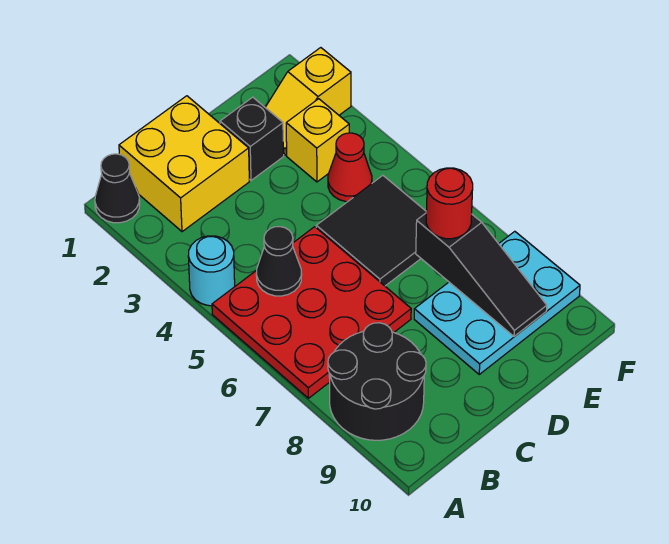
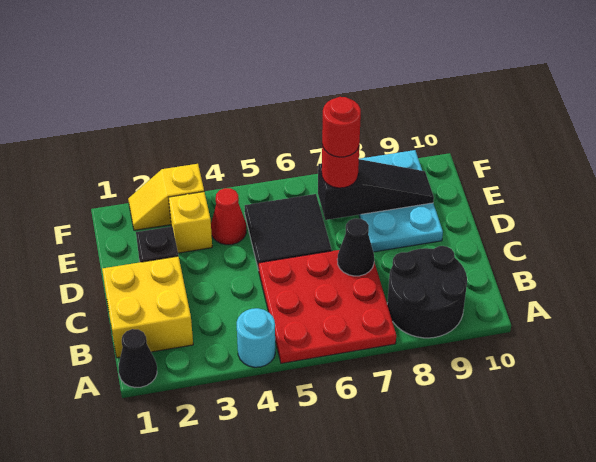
black 1x1 cone [256,227,302,296] -> black 1x1 cone moved to [337,218,374,276]
yellow 1x2 slope [265,48,351,155] -> yellow 1x2 slope turned to [128,164,204,230]
none -> red 1x1 round brick [322,97,361,157]

